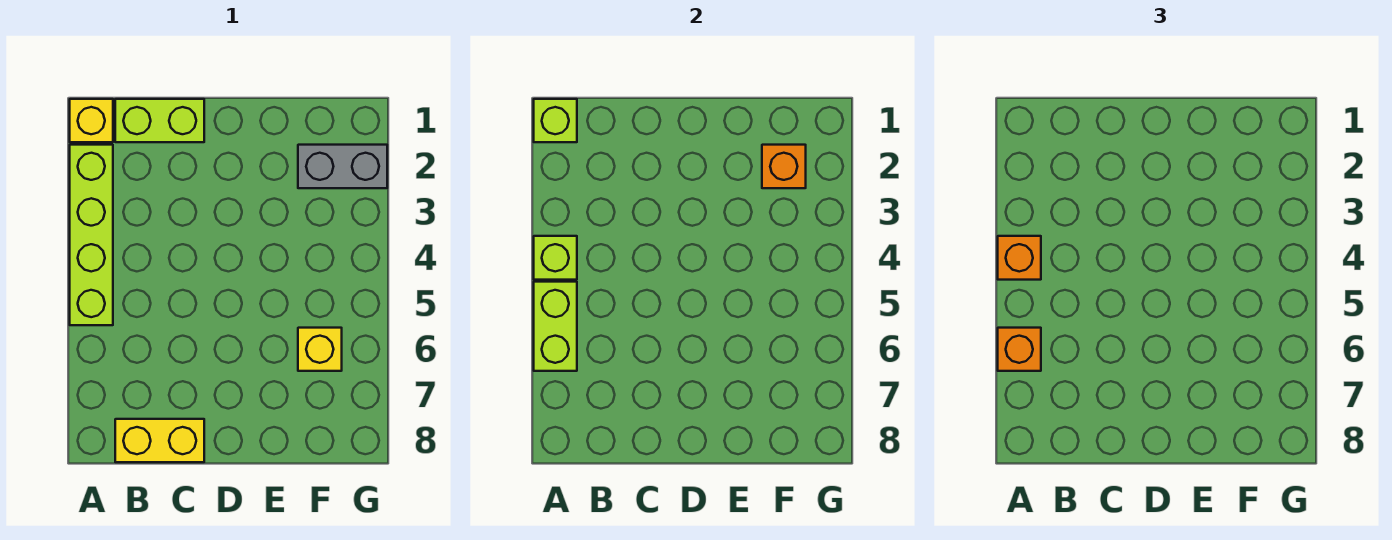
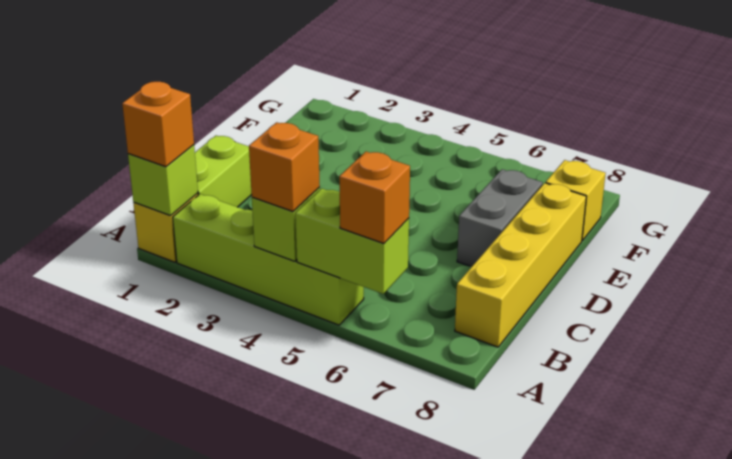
yellow 1x2 brick [115,419,204,462] -> yellow 1x4 brick [455,183,586,347]
grey 1x2 brick [298,145,387,188] -> grey 1x2 brick moved to [457,169,543,267]
orange 1x1 brick [762,145,806,188] -> orange 1x1 brick moved to [122,82,194,167]
yellow 1x1 brick [298,328,342,371] -> yellow 1x1 brick moved to [546,160,606,241]

